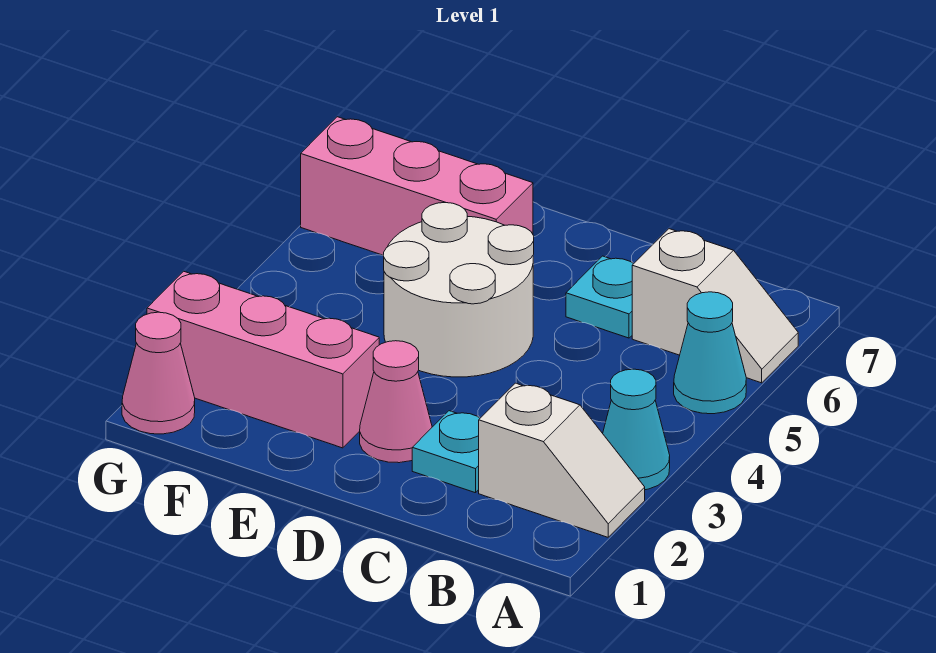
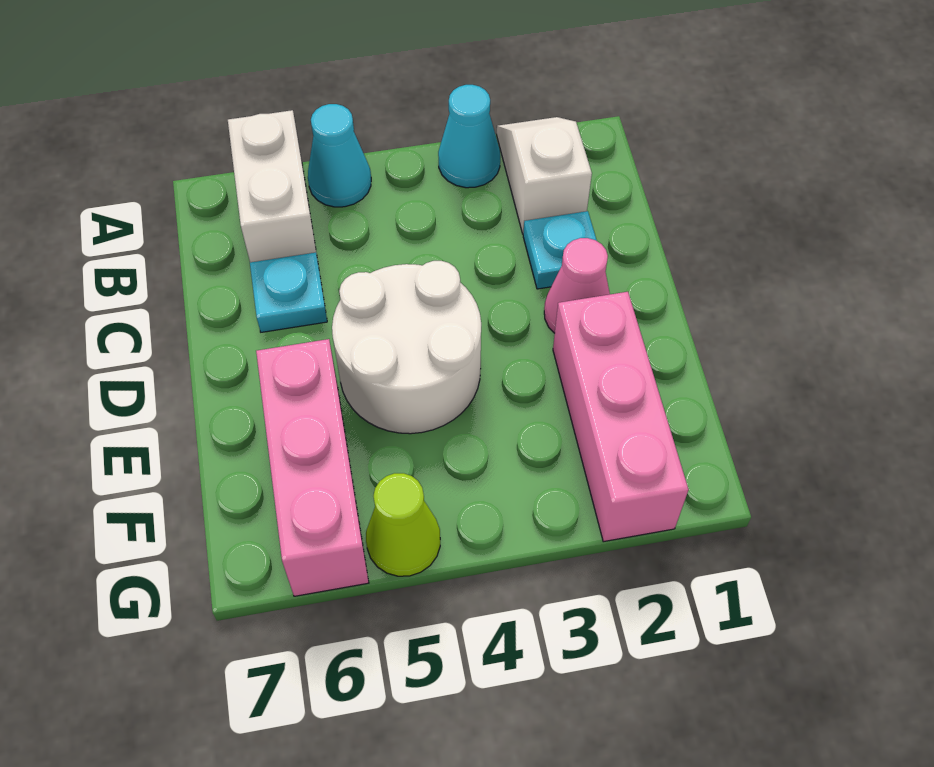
white 1x2 slope [632,229,798,383] -> white 1x2 brick [228,110,316,262]
pink 1x1 cone [122,312,195,434] -> none
none -> lime 1x1 cone [366,473,440,576]

